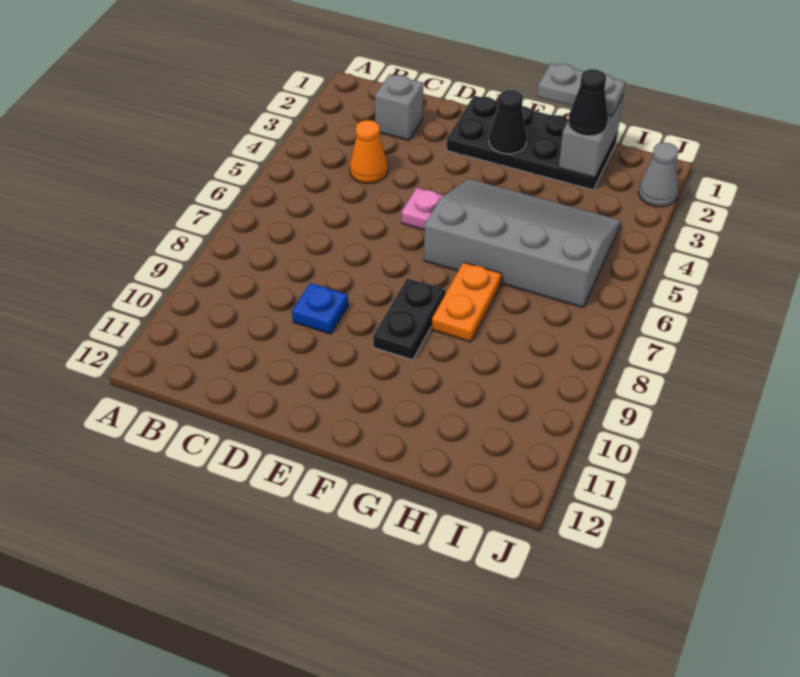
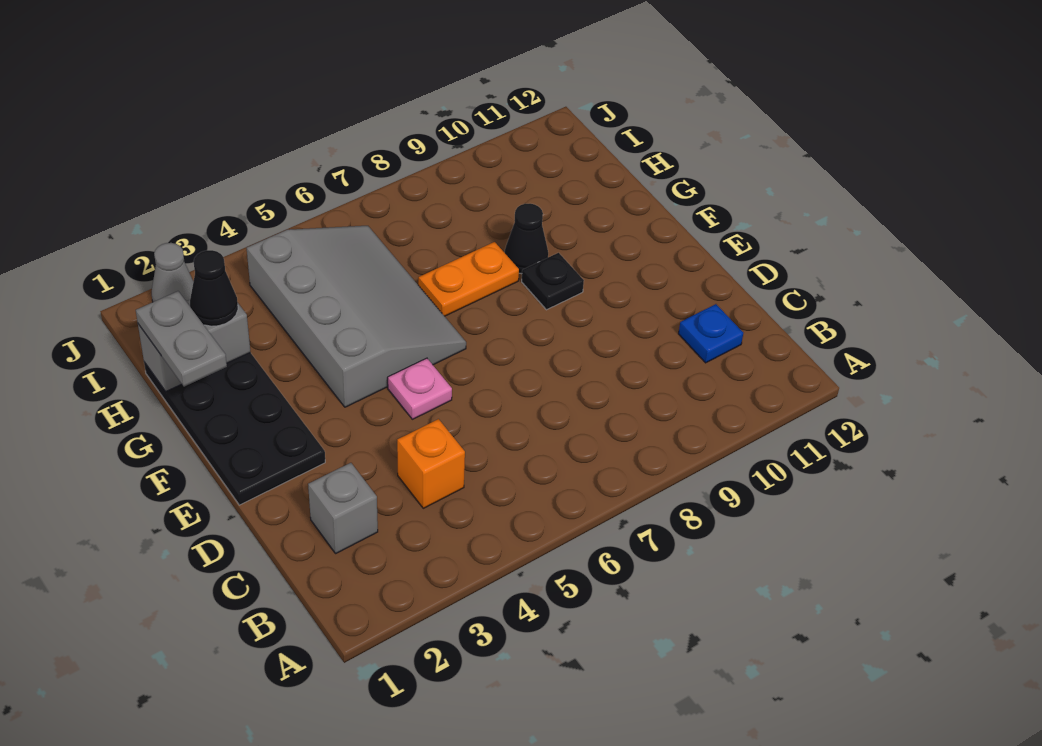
orange 1x1 cone [350,120,387,184] -> orange 1x1 brick [397,419,465,508]
blue 1x1 plate [292,283,348,334] -> blue 1x1 plate moved to [679,304,743,363]
black 1x1 cone [489,90,527,154] -> black 1x1 cone moved to [505,204,548,274]
grey 3x4 slope [424,179,621,307] -> grey 3x4 slope turned to [247,226,466,407]
black 1x2 plate [373,278,446,360] -> black 1x1 plate [522,253,584,310]

